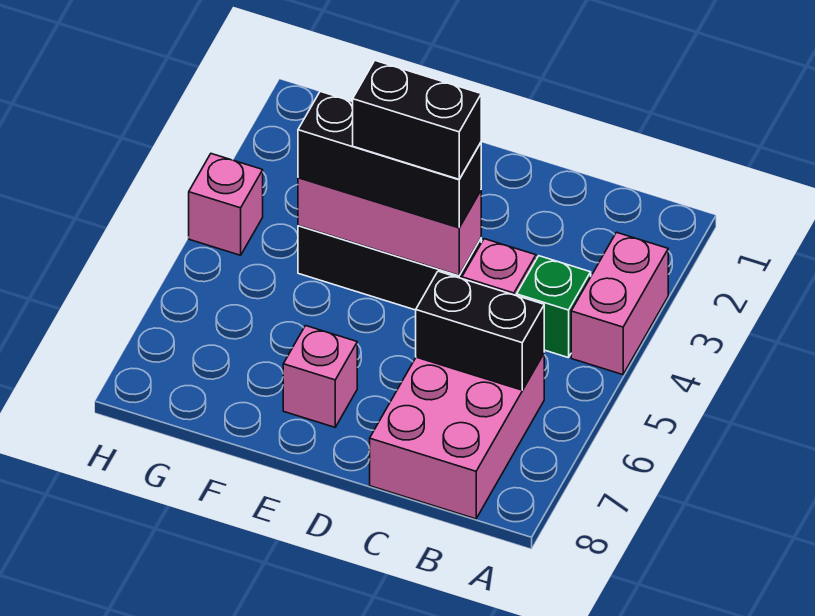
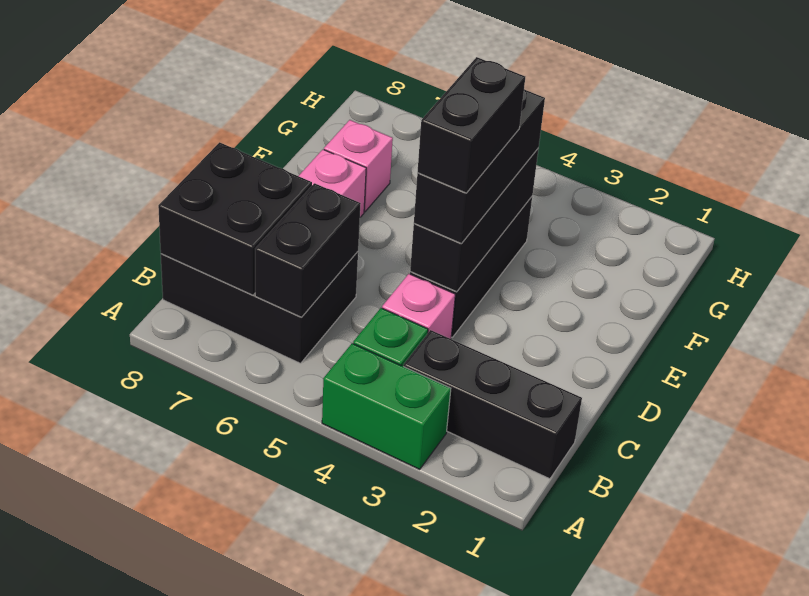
pink 1x2 brick [571,232,668,375] -> green 1x2 brick [322,343,451,469]
none -> black 1x3 brick [403,330,582,479]
pink 2x3 brick [370,354,544,519] -> black 2x3 brick [161,252,358,363]
none -> black 2x2 brick [158,142,312,295]
pink 1x3 brick [298,178,481,275] -> black 1x3 brick [410,148,539,292]
pink 1x1 brick [189,154,263,255] -> pink 1x1 brick moved to [324,120,393,212]

